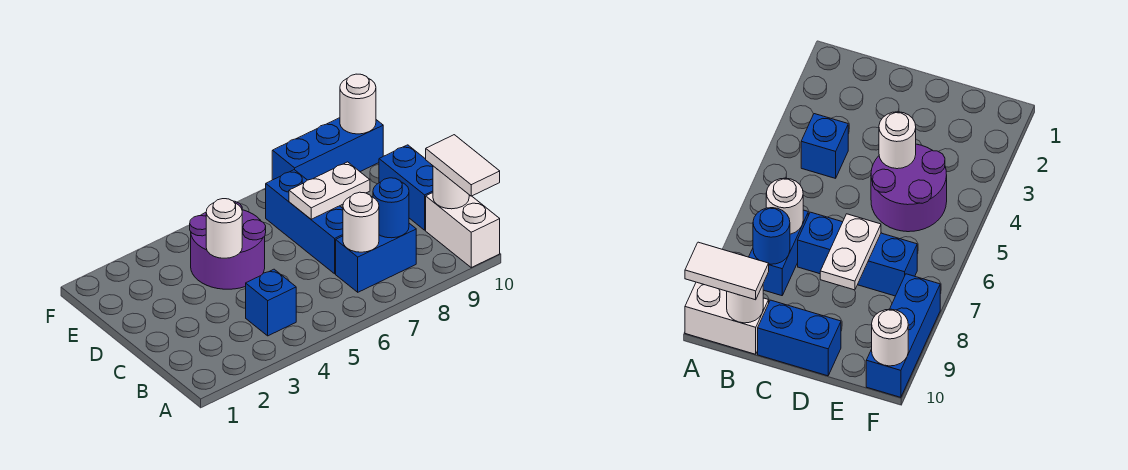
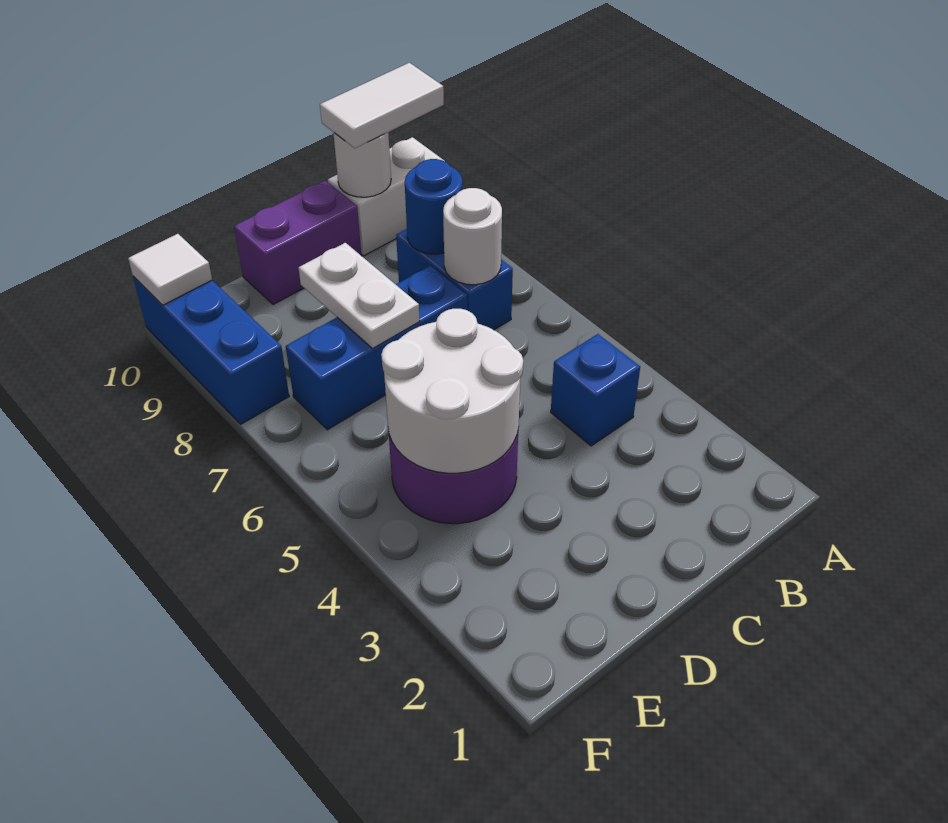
blue 1x2 brick [379,145,433,230] -> purple 1x2 brick [234,181,361,305]
white 1x1 round brick [206,199,242,258] -> white 2x2 round brick [381,309,523,473]
white 1x1 round brick [340,74,376,134] -> white 1x1 tile [128,234,212,305]

